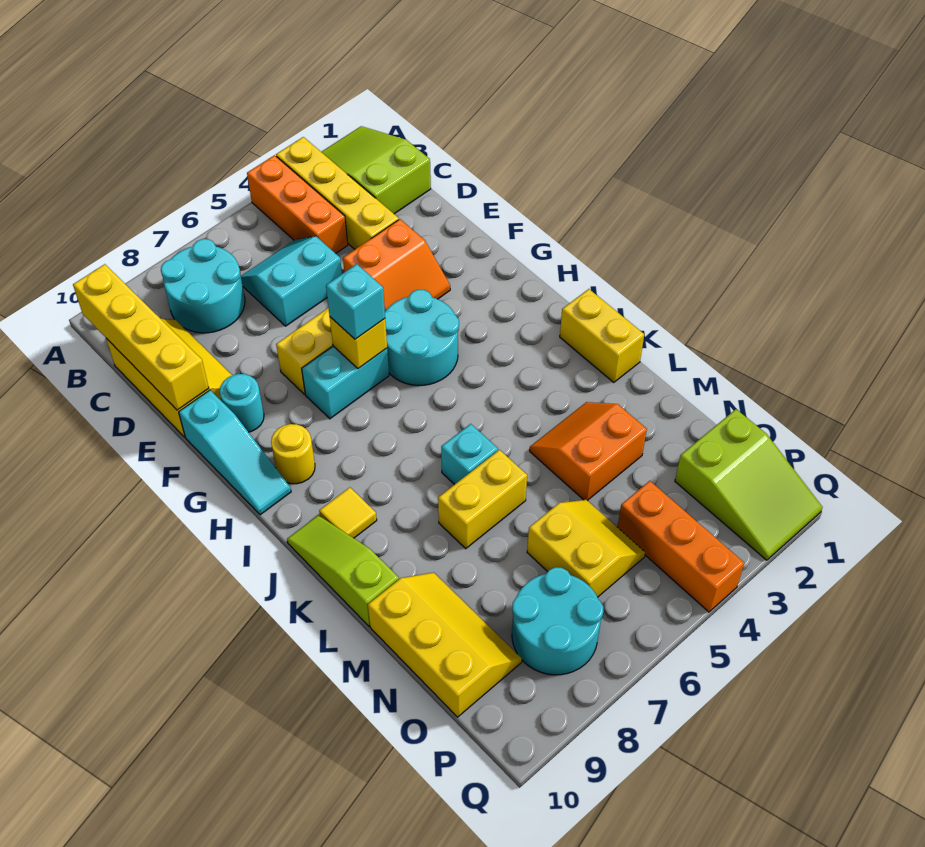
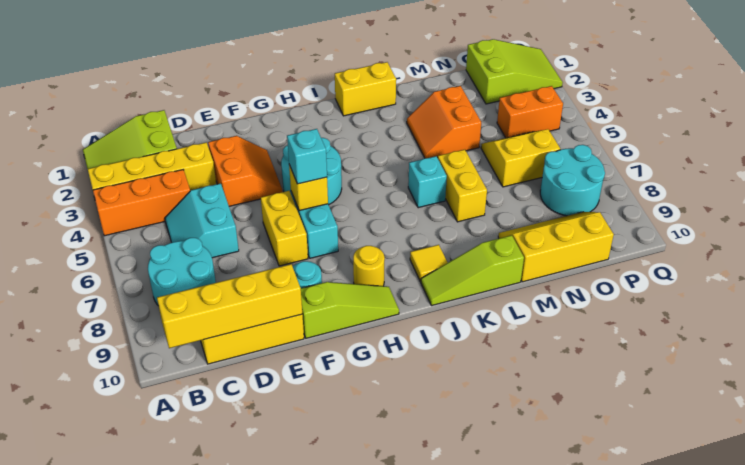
cyan 1x3 slope [179,390,291,515] -> lime 1x3 slope [301,282,399,338]
orange 1x3 brick [618,481,744,612] -> orange 1x2 brick [497,86,563,138]

